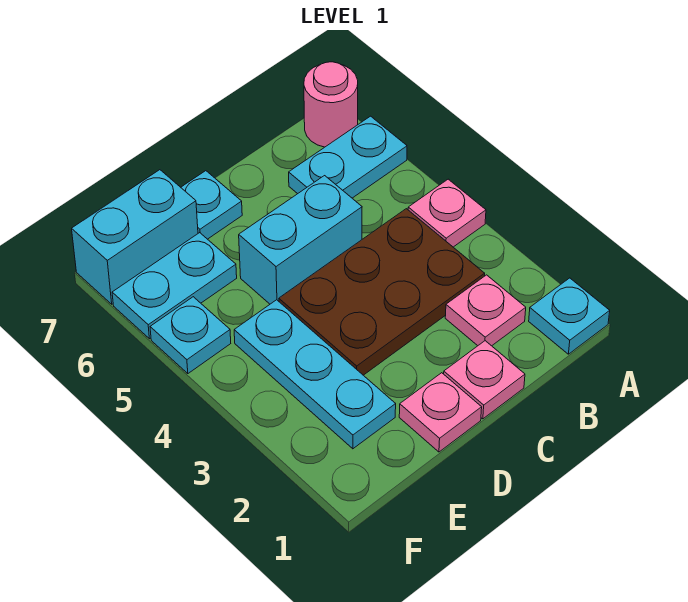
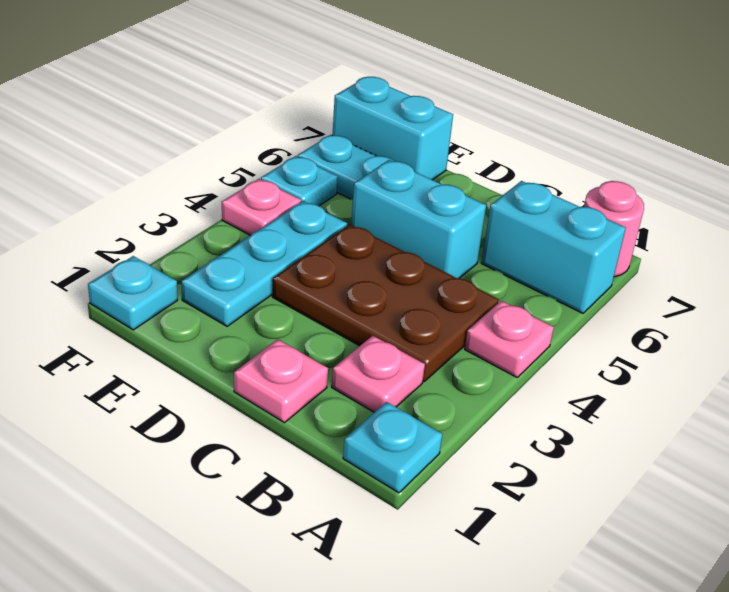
cyan 1x2 plate [289,116,407,198] -> cyan 1x2 brick [481,181,626,313]
pink 1x1 plate [399,373,482,452] -> pink 1x1 plate moved to [222,179,301,236]
cyan 1x1 plate [181,171,242,239] -> cyan 1x1 plate moved to [88,256,178,330]

